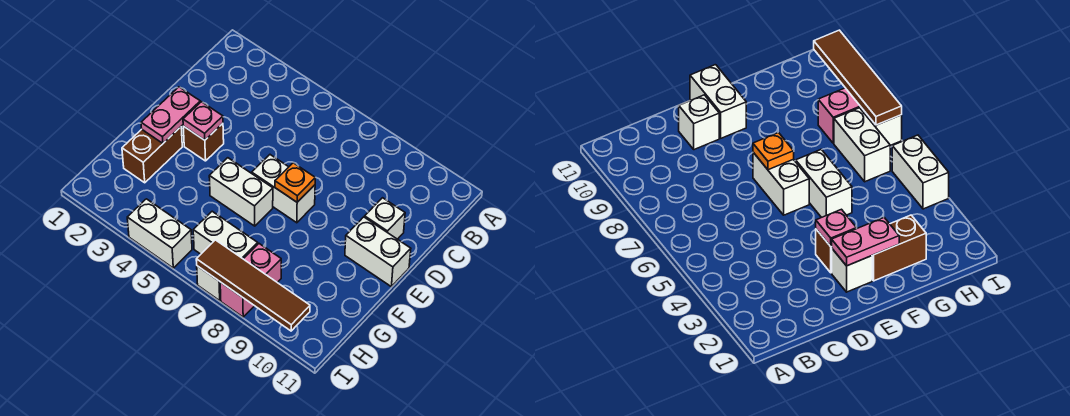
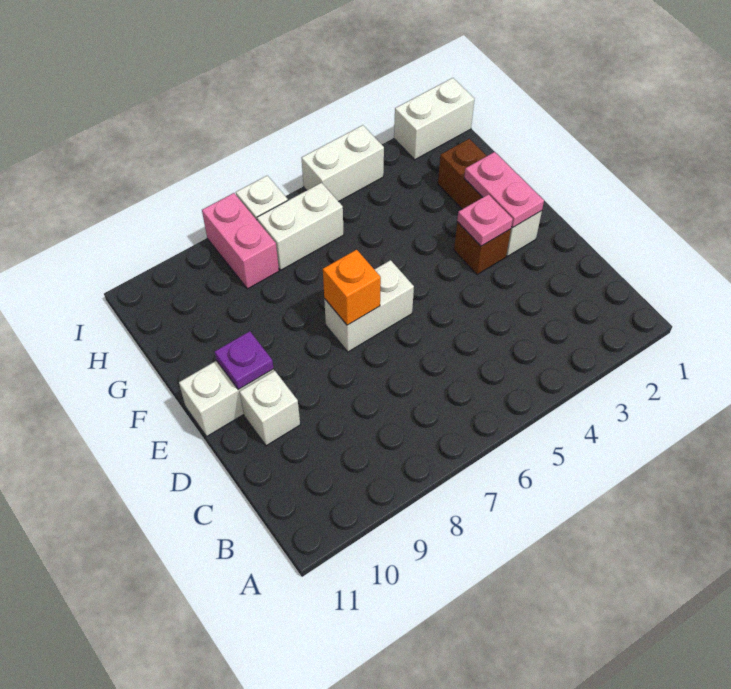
orange 1x1 plate [275,163,315,202] -> orange 1x1 brick [323,250,381,325]
none -> purple 1x1 plate [214,331,274,389]
white 1x2 brick [209,158,273,226] -> white 1x2 brick moved to [394,78,474,160]
brown 1x4 tile [196,240,310,331] -> none

